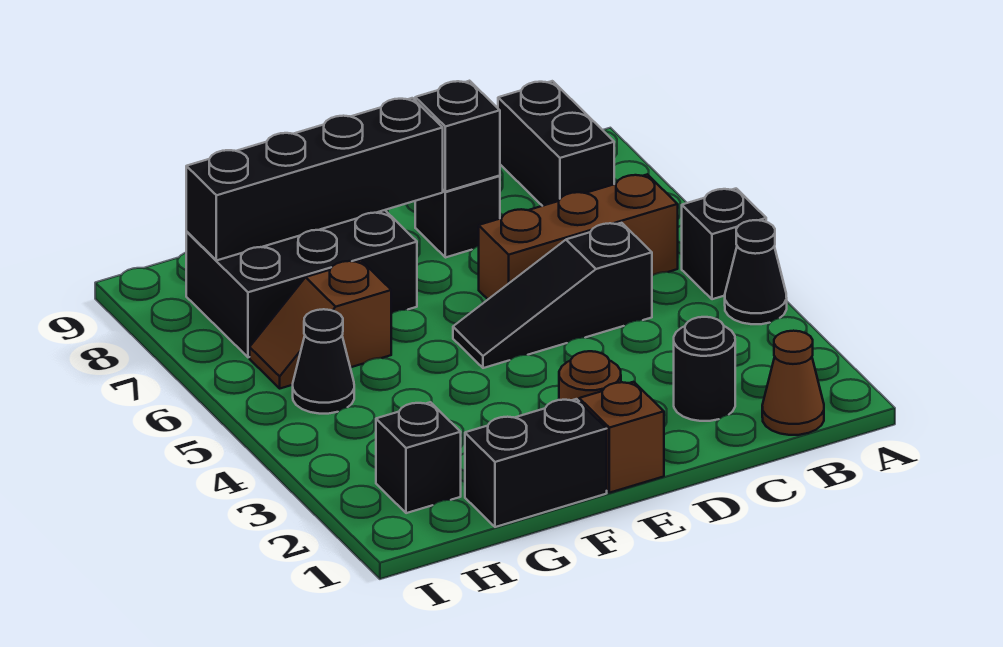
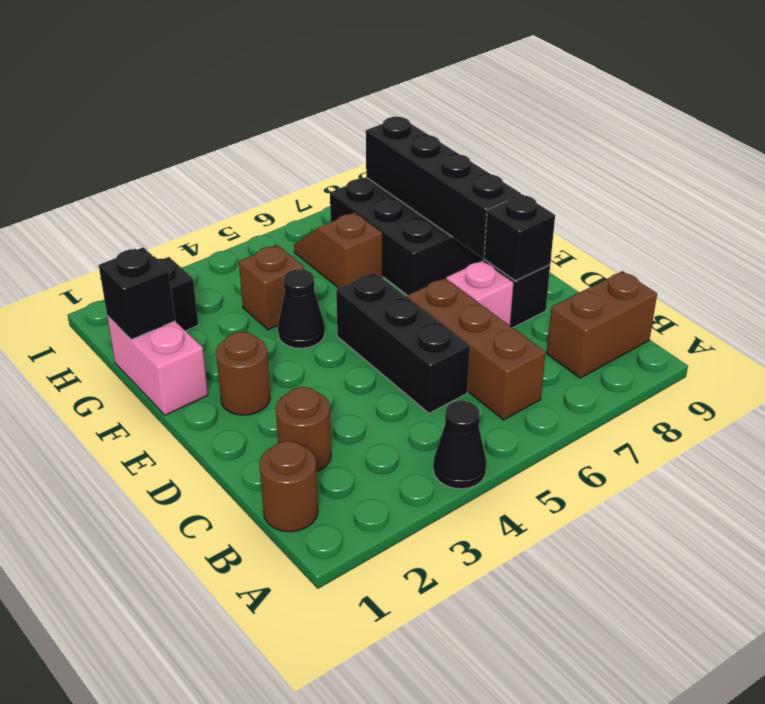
black 1x1 brick [682,189,766,299] -> black 1x1 brick moved to [99,247,175,340]
brown 1x1 cone [762,331,824,435] -> brown 1x1 round brick [259,441,318,532]
black 1x2 brick [498,81,614,206] -> brown 1x2 brick [547,271,657,378]
black 1x1 round brick [674,317,735,421] -> brown 1x1 round brick [276,387,331,472]
black 1x3 slope [453,223,652,368] -> black 1x3 brick [336,273,470,413]
none -> pink 1x1 brick [446,261,514,325]
brown 1x1 brick [579,382,664,493] -> brown 1x1 brick moved to [239,245,304,330]
black 1x2 brick [465,399,607,527] -> pink 1x2 brick [107,316,208,415]
black 1x1 cone [293,309,354,414] -> black 1x1 cone moved to [278,269,325,348]

